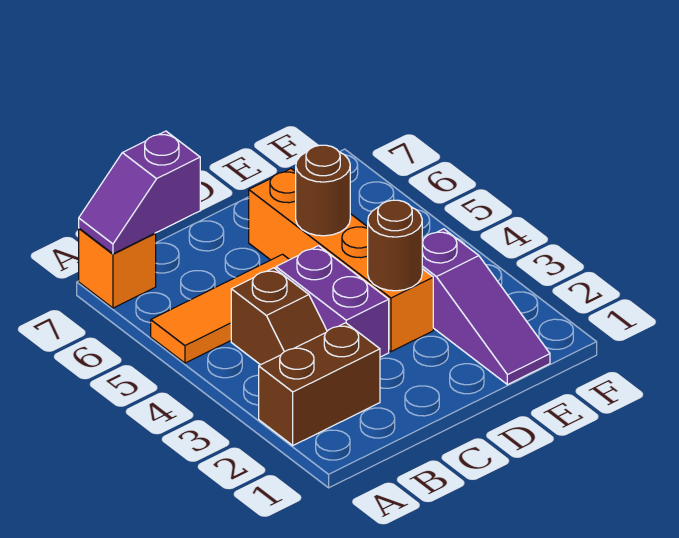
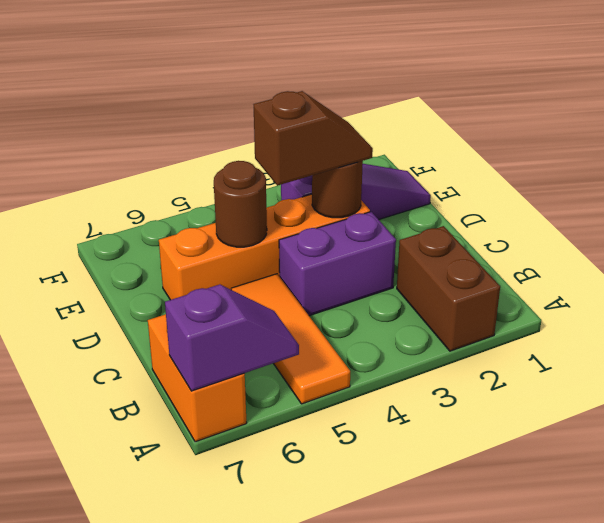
orange 1x1 brick [79,228,156,308] -> orange 1x2 brick [148,314,247,442]
purple 1x2 slope [79,131,200,254] -> purple 1x2 slope turned to [165,285,299,391]
brown 1x2 slope [231,268,327,365] -> brown 1x2 slope moved to [253,91,373,186]

